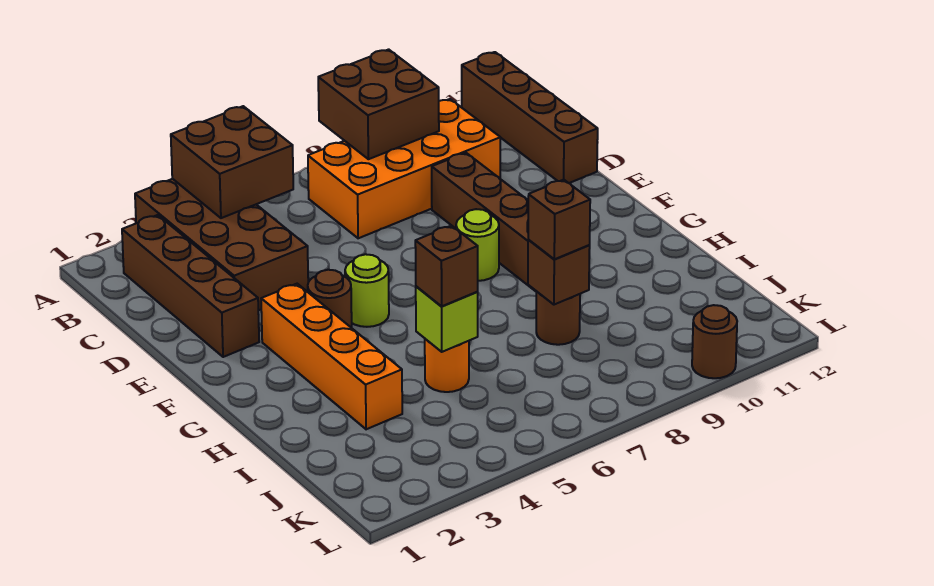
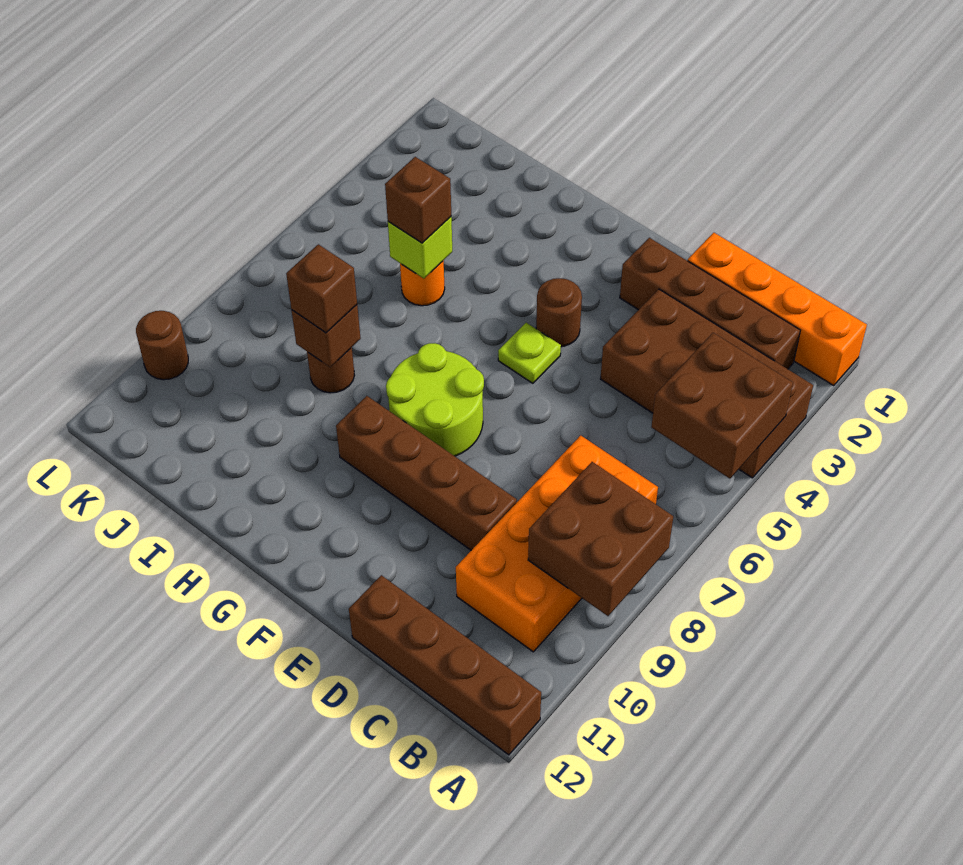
orange 1x4 brick [261,284,402,429] -> orange 1x4 brick moved to [688,233,867,386]
lime 1x1 round brick [345,254,389,327] -> lime 1x1 plate [498,323,561,383]
lime 1x1 round brick [456,209,499,281] -> lime 2x2 round brick [386,343,484,456]

